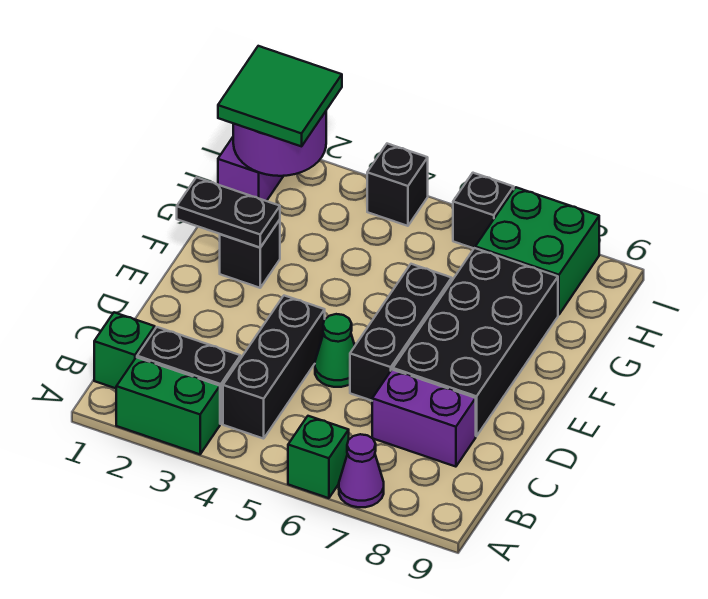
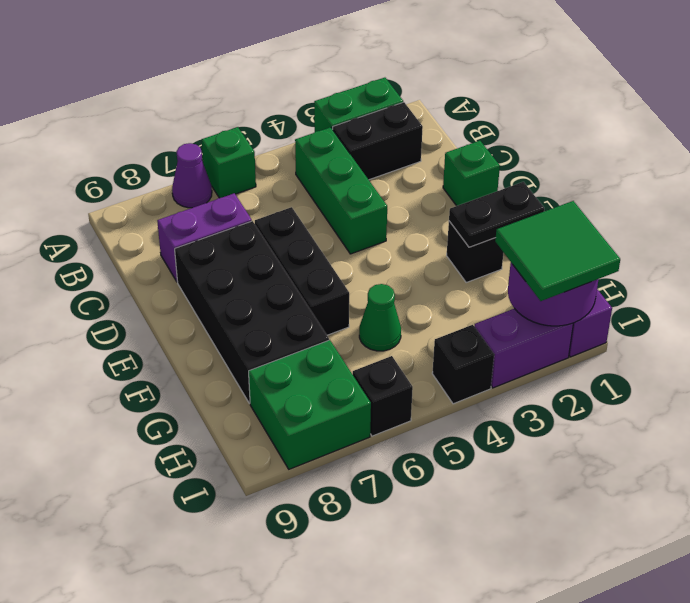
green 1x1 brick [94,312,155,388] -> green 1x1 brick moved to [443,141,500,206]
black 1x3 brick [223,296,325,439] -> green 1x3 brick [295,127,387,254]
green 1x1 cone [315,314,355,387] -> green 1x1 cone moved to [359,284,401,351]
none -> purple 1x2 brick [474,308,573,388]

